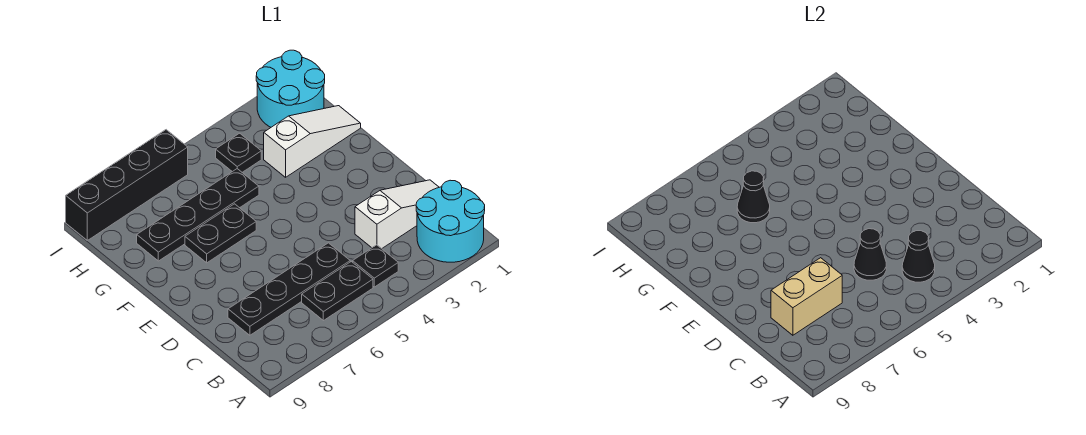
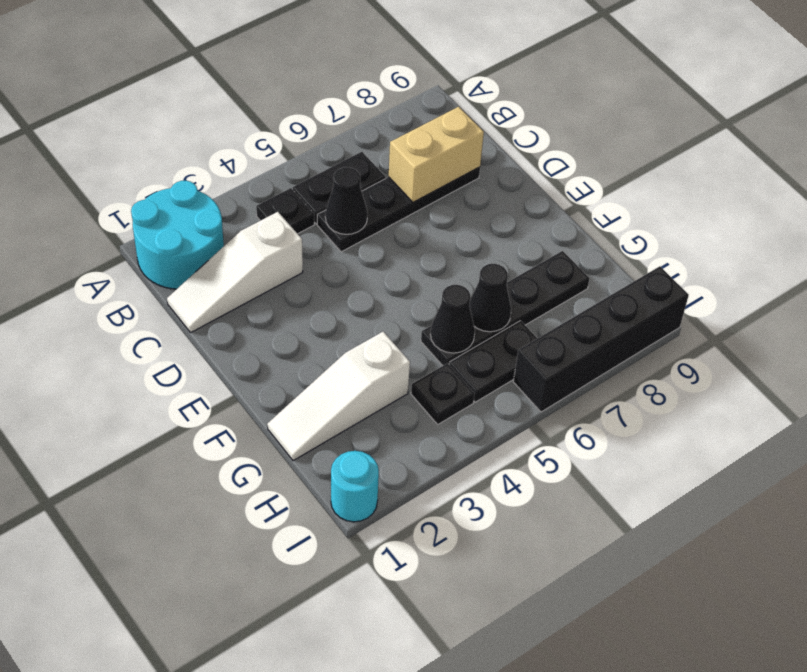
black 1x1 cone [902,231,935,282] -> black 1x1 cone moved to [430,285,475,353]
black 1x2 plate [185,204,256,263] -> black 1x2 plate moved to [449,321,537,402]
cyan 2x2 round brick [256,50,325,127] -> cyan 1x1 round brick [331,451,379,522]

